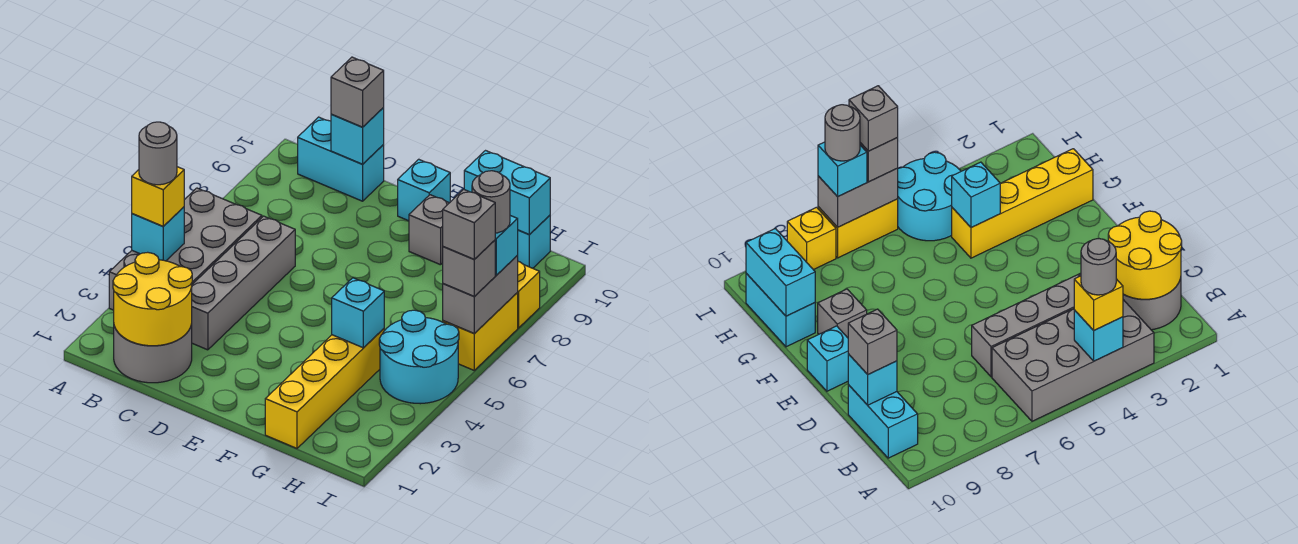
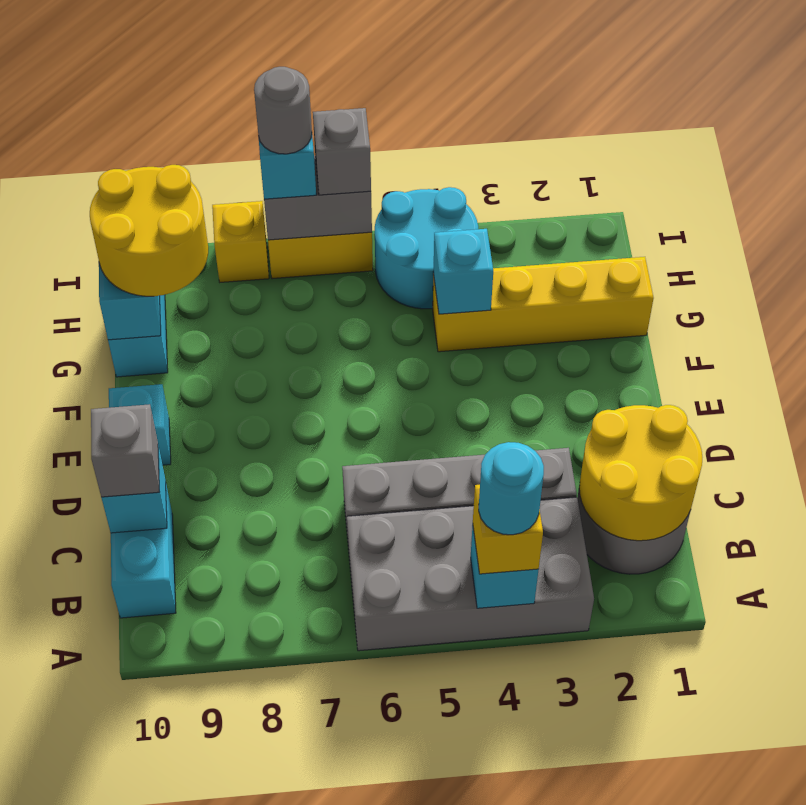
grey 1x1 round brick [139,122,177,185] -> cyan 1x1 round brick [479,442,544,535]
grey 1x1 brick [409,195,449,265] -> none
none -> yellow 2x2 round brick [90,165,208,297]
grey 1x1 brick [443,189,495,259] -> none

